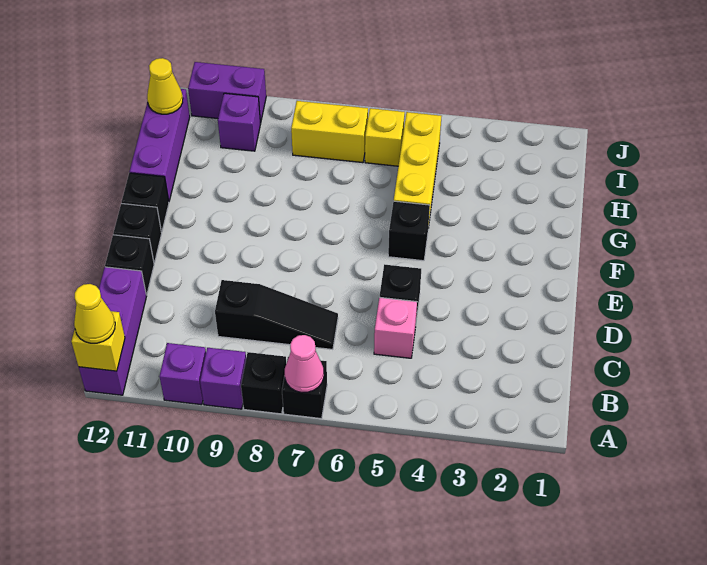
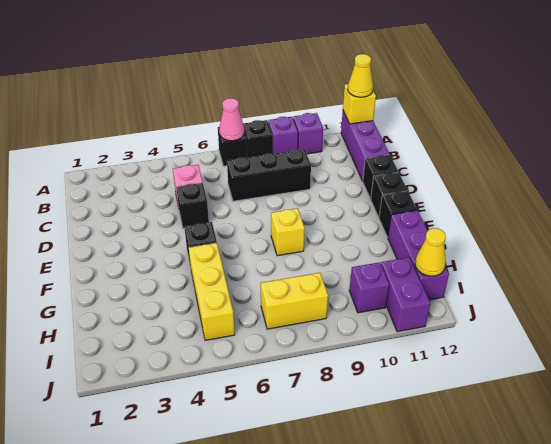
black 1x3 slope [215,280,338,350] -> black 1x3 brick [227,149,311,201]
yellow 1x1 brick [365,108,405,166] -> yellow 1x1 brick moved to [271,208,305,256]
purple 1x2 brick [188,62,266,123] -> purple 1x2 brick turned to [381,257,430,332]

